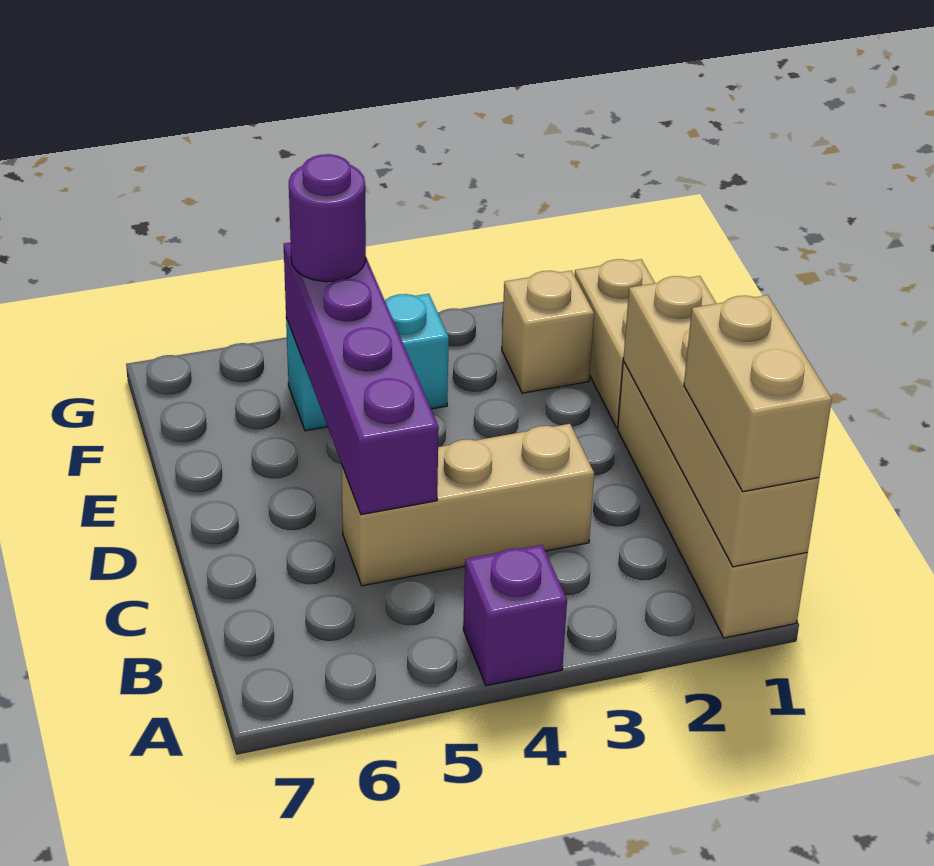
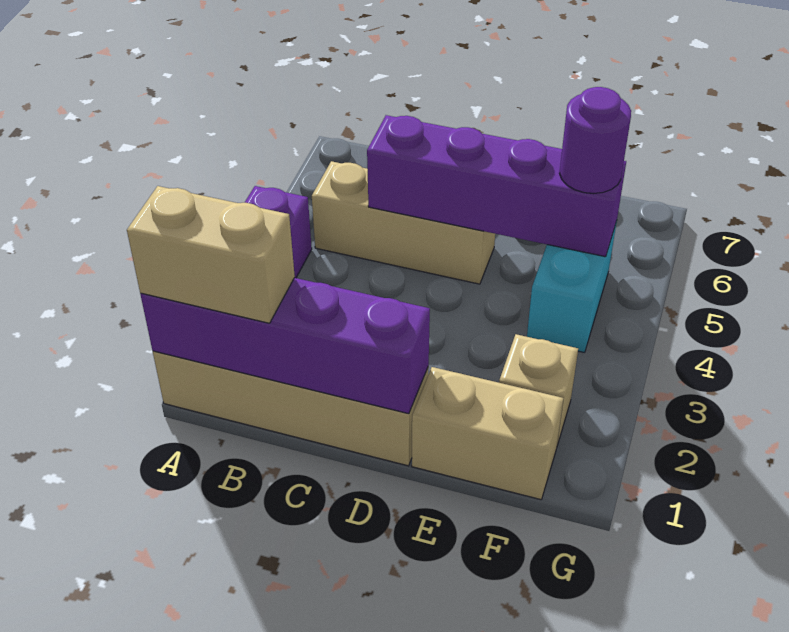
tan 1x4 brick [623,276,819,567] -> purple 1x4 brick [140,278,430,414]
tan 1x3 brick [342,424,594,586] -> tan 1x3 brick turned to [312,161,495,284]

